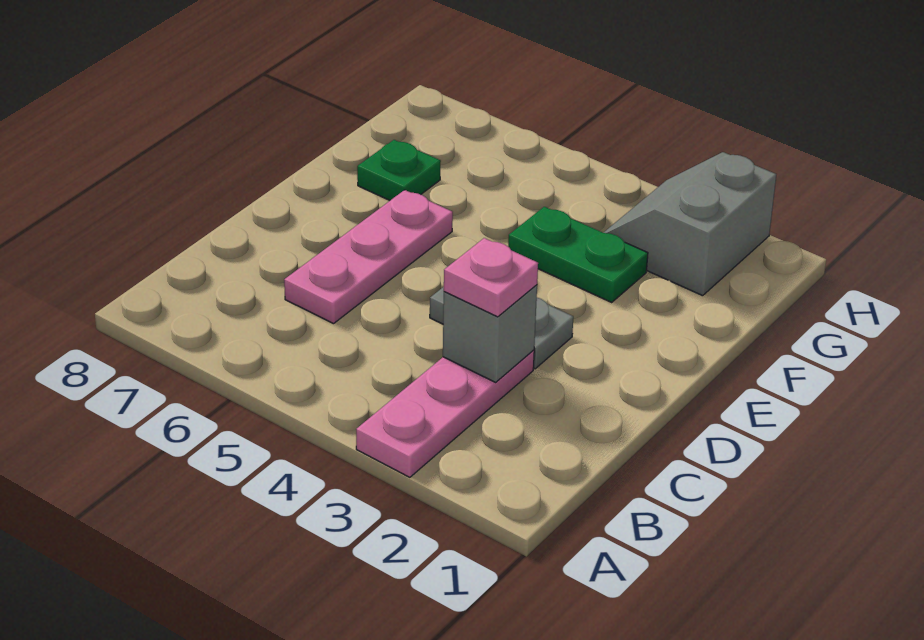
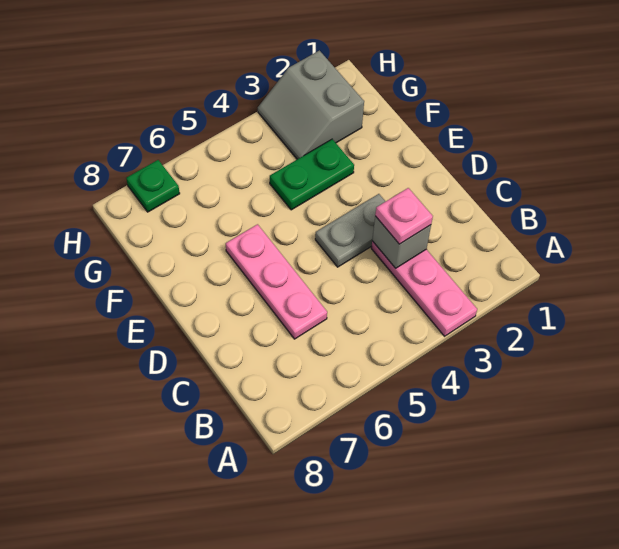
green 1x1 plate [357,140,441,200] -> green 1x1 plate moved to [126,160,180,212]

